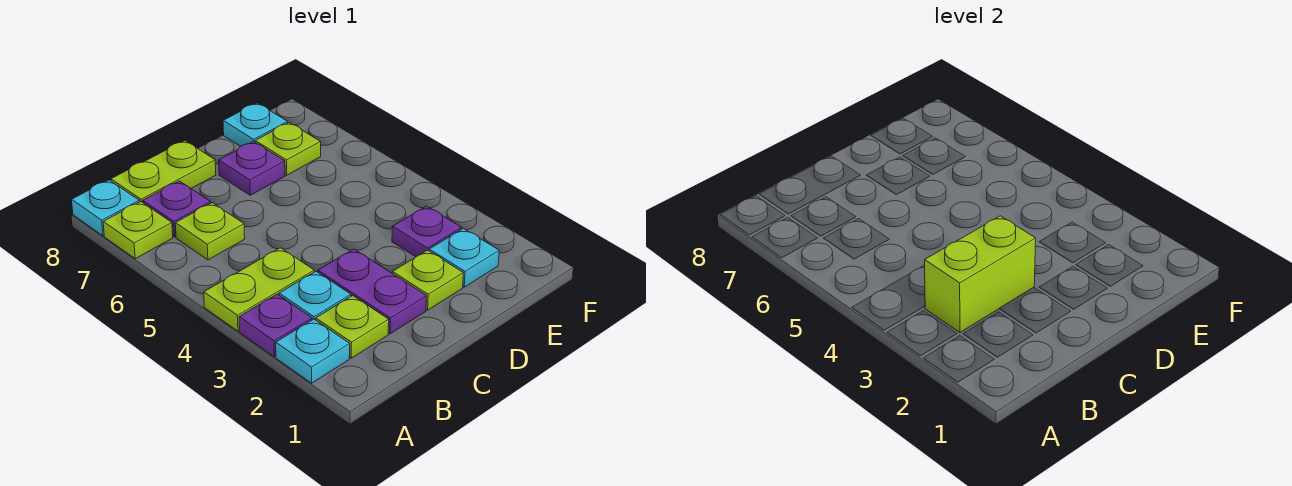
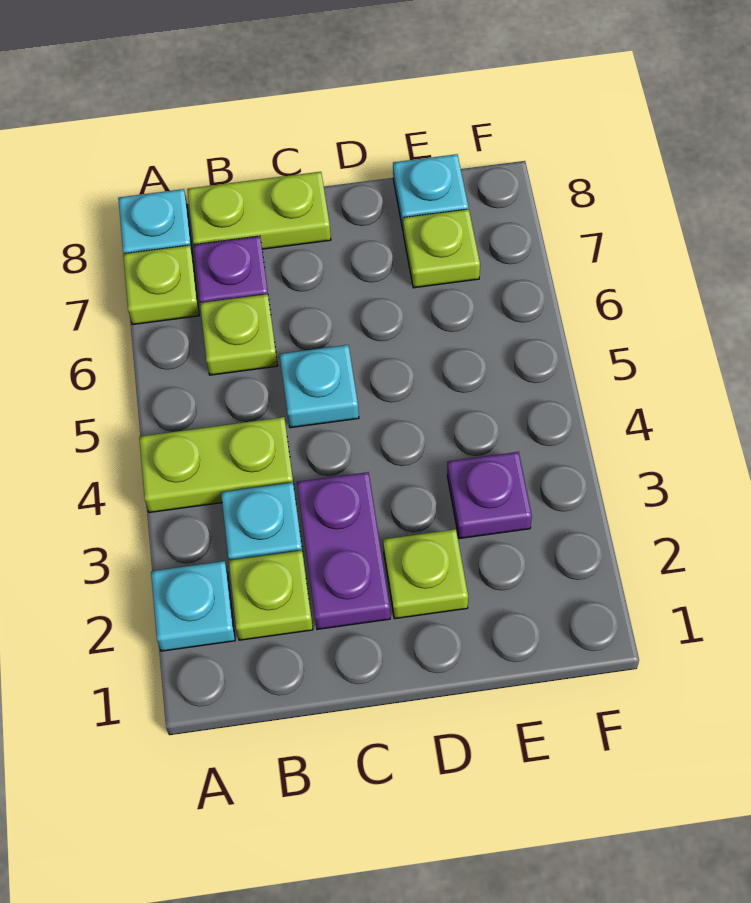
purple 1x1 plate [239,294,312,357] -> none
lime 1x2 brick [925,216,1036,332] -> none
purple 1x1 plate [219,141,285,195] -> none
cyan 1x1 plate [429,228,499,287] -> cyan 1x1 plate moved to [280,345,359,428]

